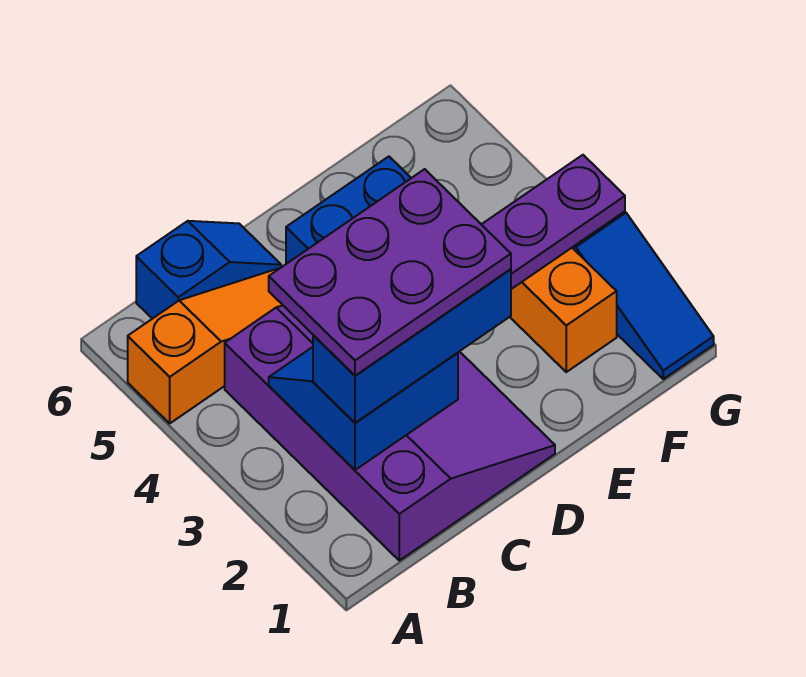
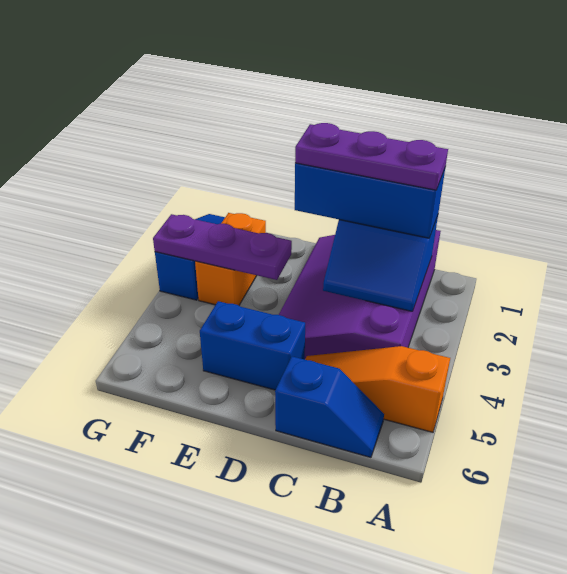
purple 2x3 plate [269,169,511,376] -> purple 1x3 plate [295,123,448,190]
blue 1x2 slope [136,221,281,319] -> blue 1x2 slope turned to [275,356,384,457]

